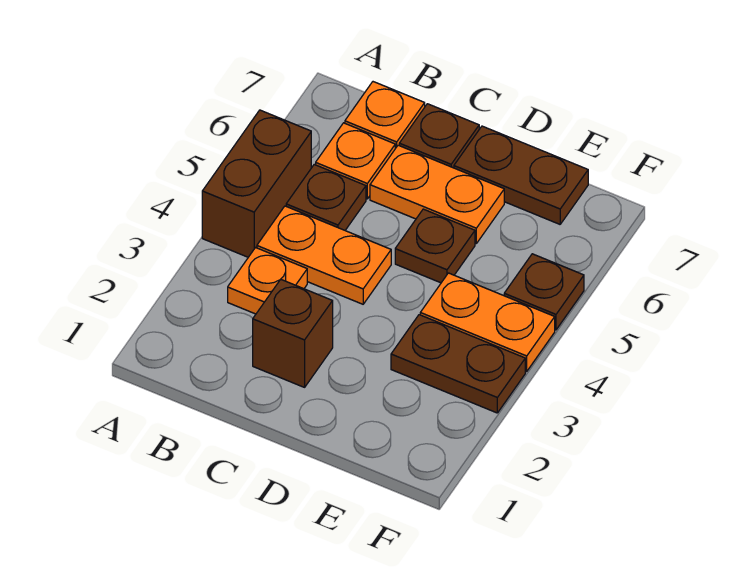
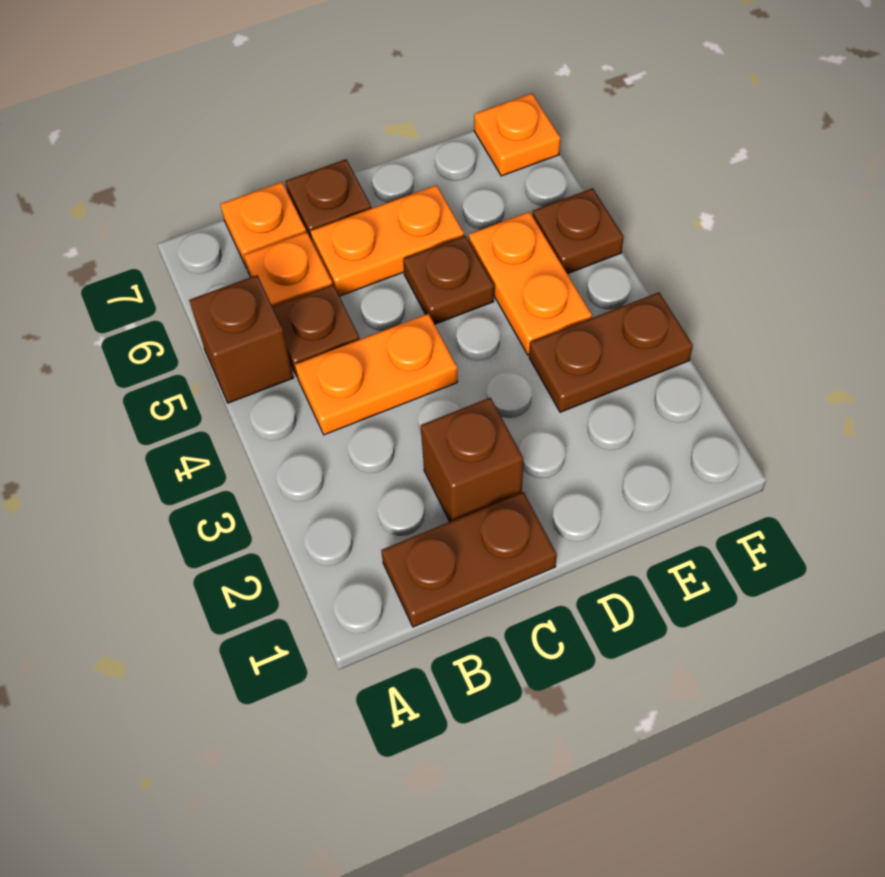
brown 1x2 brick [202,110,311,257] -> brown 1x1 brick [189,275,293,403]
orange 1x1 plate [228,248,307,314] -> orange 1x1 plate moved to [474,93,560,176]
brown 1x2 plate [454,126,588,224] -> brown 1x2 plate moved to [381,492,557,627]
orange 1x2 plate [420,273,555,371] -> orange 1x2 plate turned to [469,212,592,355]

